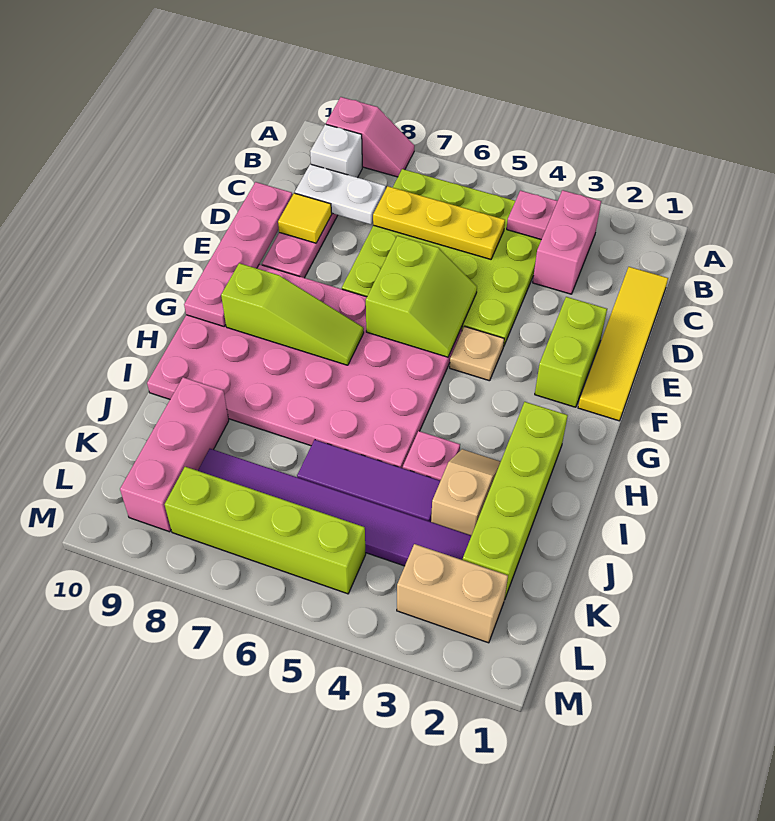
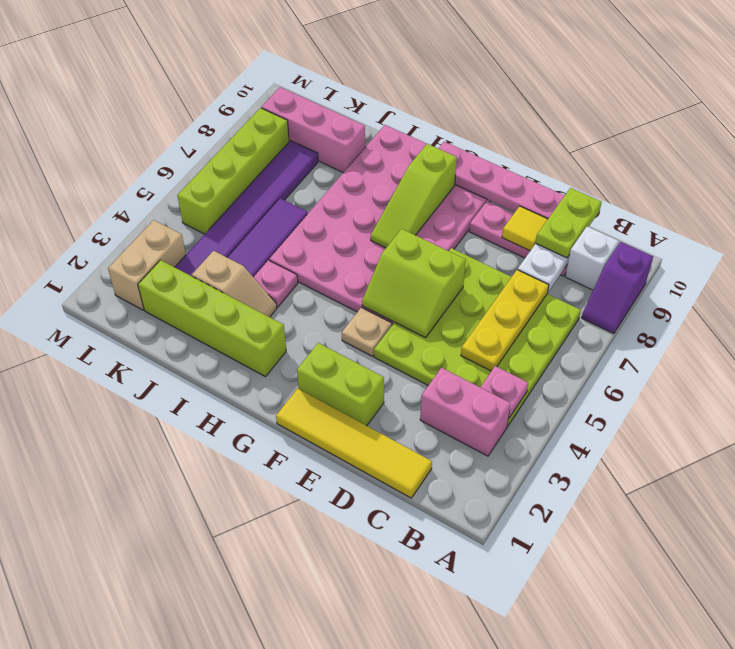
pink 1x2 slope [326,97,414,177] -> purple 1x2 slope [582,242,653,333]
none -> lime 1x2 plate [536,188,602,258]

